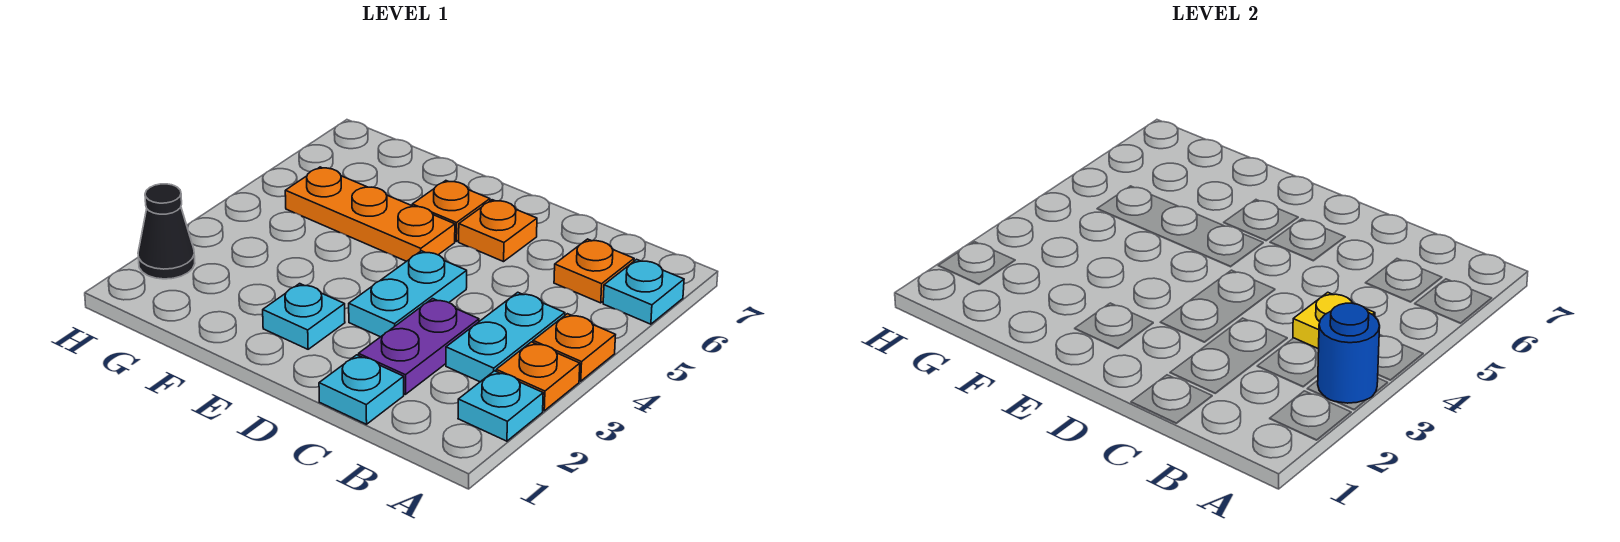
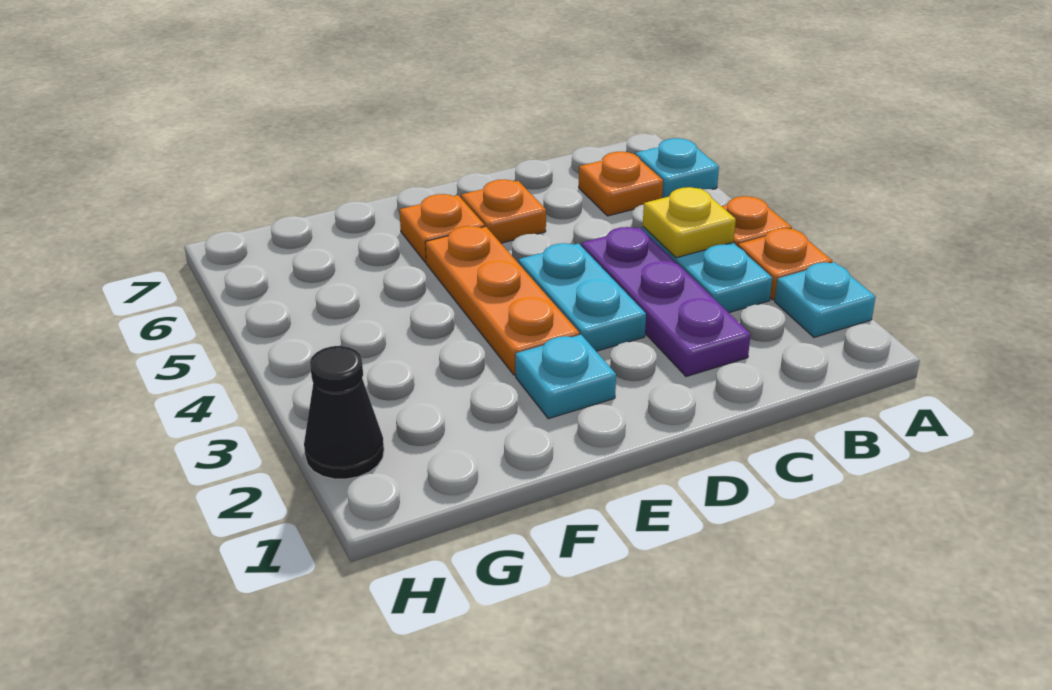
blue 1x1 round brick [1318,303,1380,403] -> none
cyan 1x1 plate [319,355,404,424] -> none
purple 1x2 plate [359,299,479,394] -> purple 1x3 plate [582,227,751,377]
orange 1x3 plate [285,167,455,261] -> orange 1x3 plate turned to [425,226,580,375]

